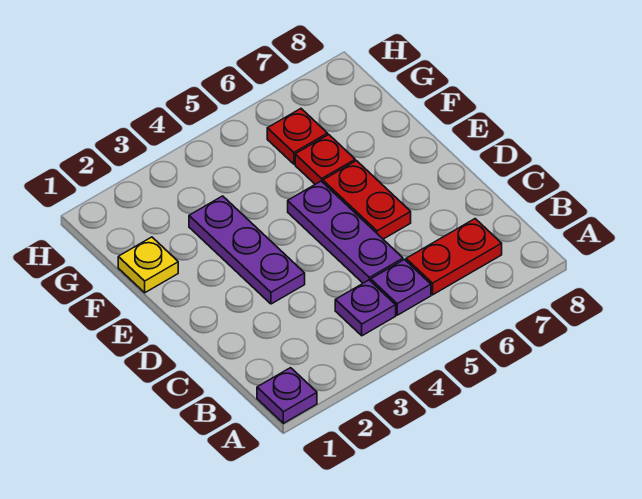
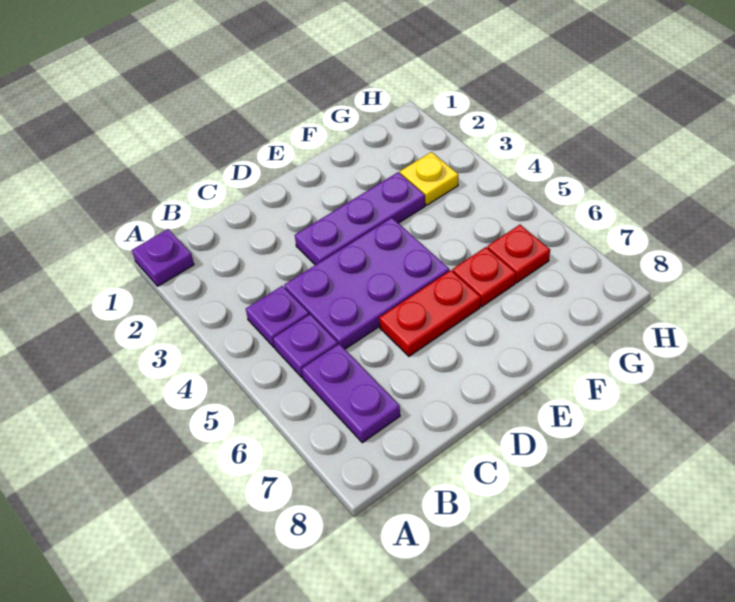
red 1x2 plate [406,219,502,295] -> purple 1x2 plate [302,344,400,443]
purple 1x3 plate [288,181,403,283] -> purple 2x3 plate [284,218,449,349]
yellow 1x1 plate [118,237,178,293] -> yellow 1x1 plate moved to [400,152,458,205]

